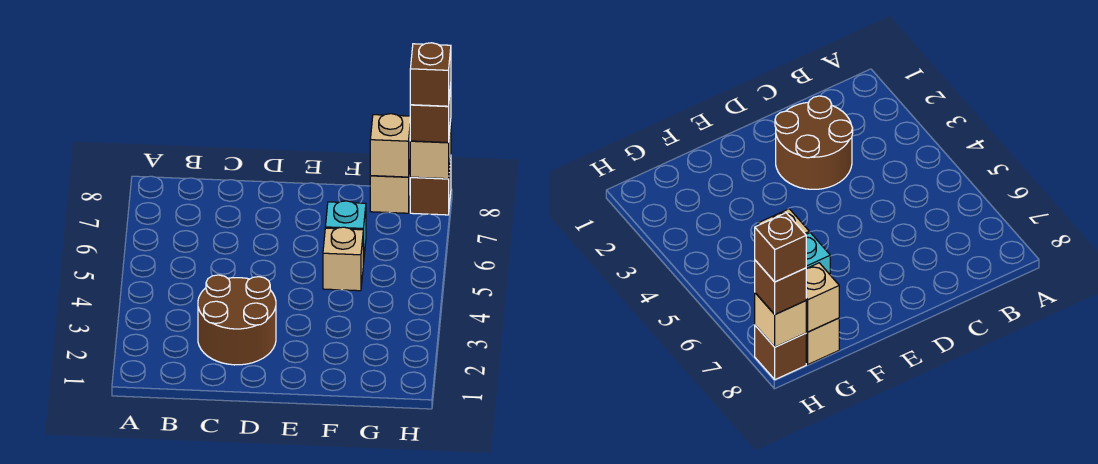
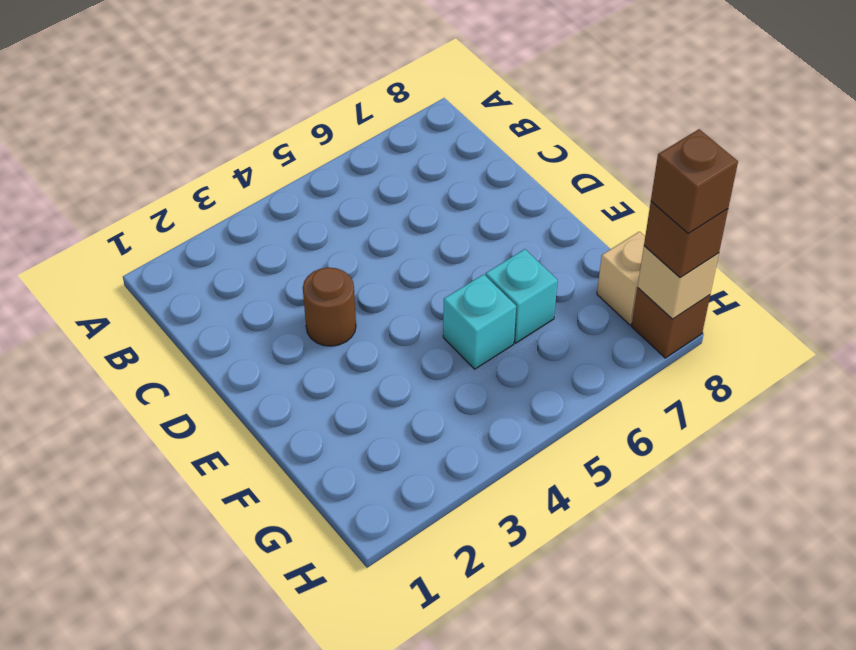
brown 2x2 round brick [198,275,276,365] -> brown 1x1 round brick [303,268,356,346]
tan 1x1 brick [323,227,363,291] -> cyan 1x1 brick [443,274,516,369]
tan 1x1 brick [370,114,410,177] -> none

